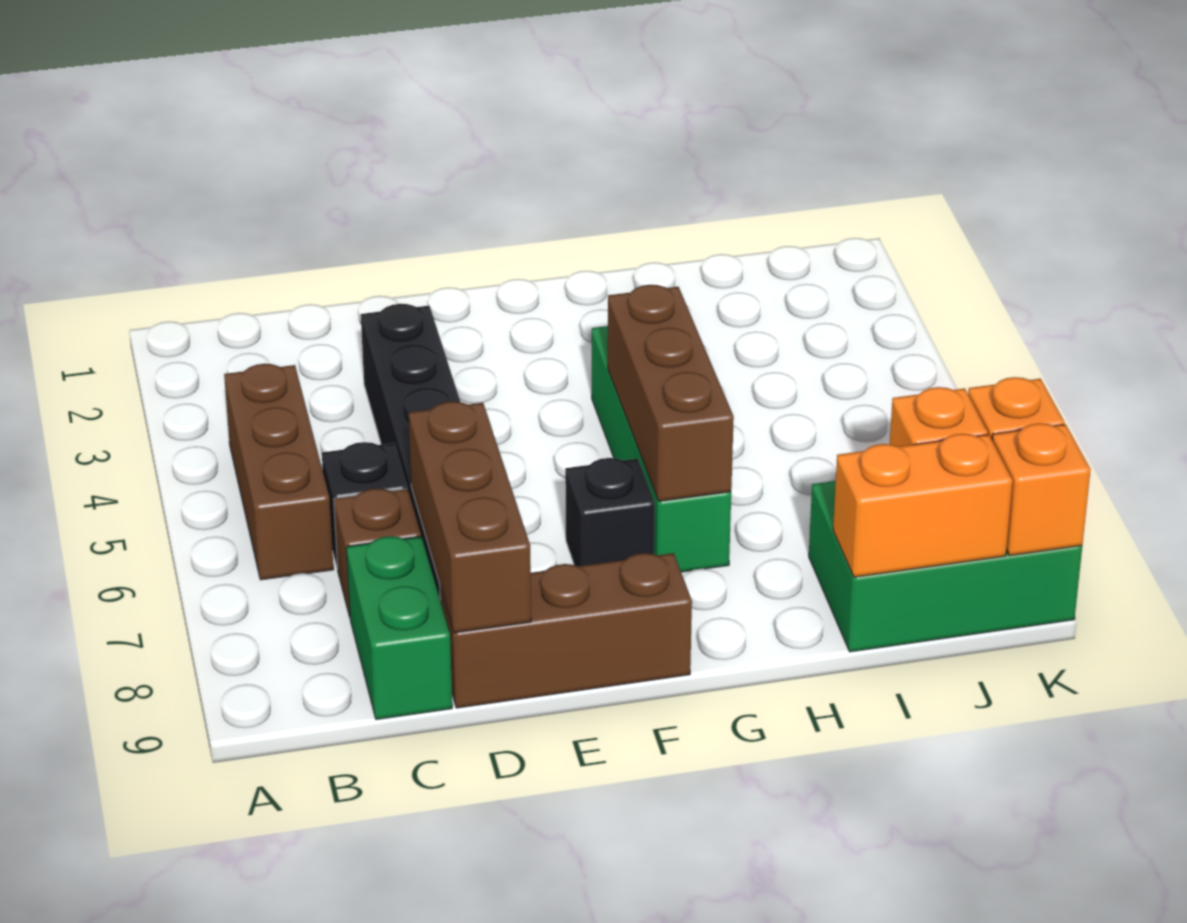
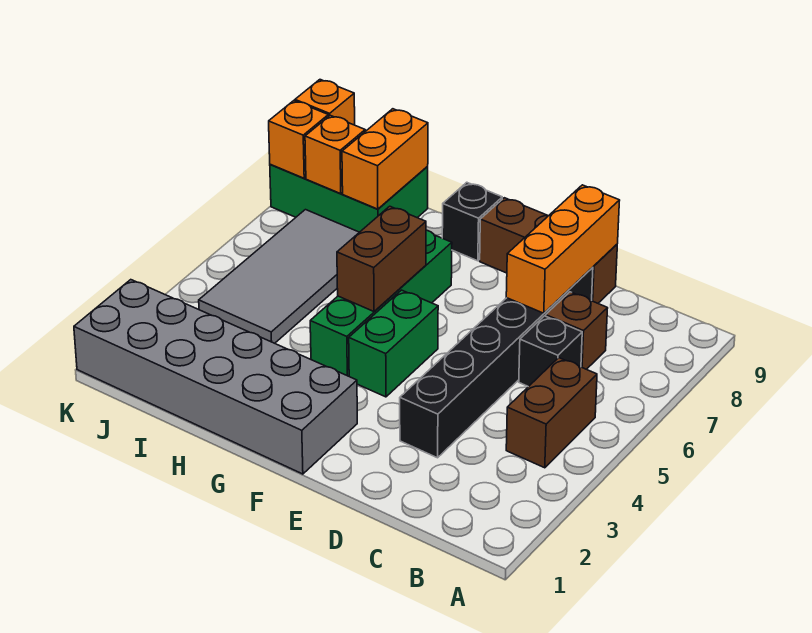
brown 1x3 brick [224,364,334,580] -> brown 1x2 brick [506,358,597,468]
green 1x2 brick [346,536,452,720] -> green 1x2 brick moved to [349,290,438,397]
brown 1x3 brick [409,401,531,633] -> orange 1x3 brick [506,185,620,313]
none -> grey 2x6 brick [74,280,357,474]
black 1x1 brick [565,458,655,566] -> black 1x1 brick moved to [442,182,502,261]
brown 1x3 brick [608,285,734,501] -> brown 1x2 brick [337,206,426,311]
none -> grey 2x4 tile [199,210,359,343]
orange 1x2 brick [833,434,1012,577] -> orange 1x2 brick turned to [342,109,428,209]

